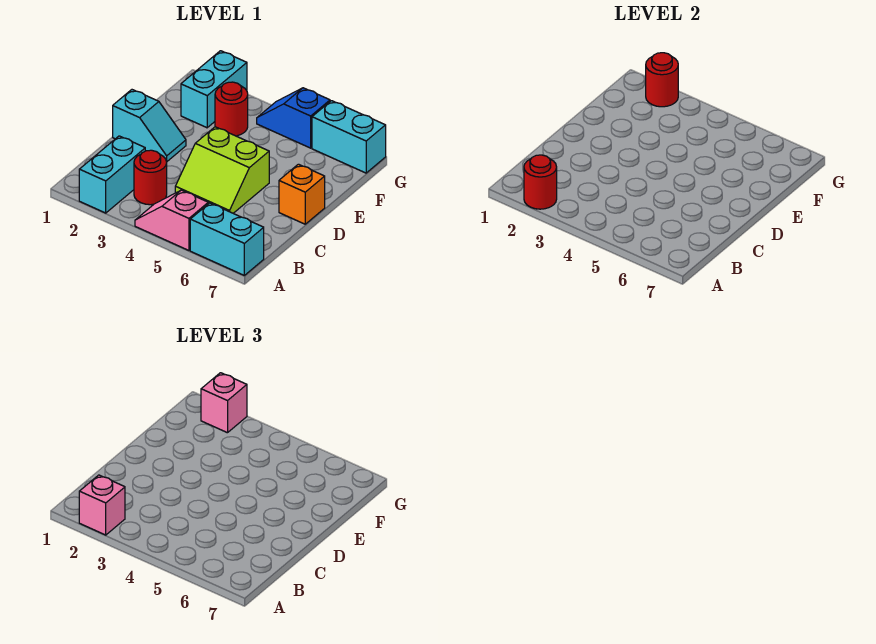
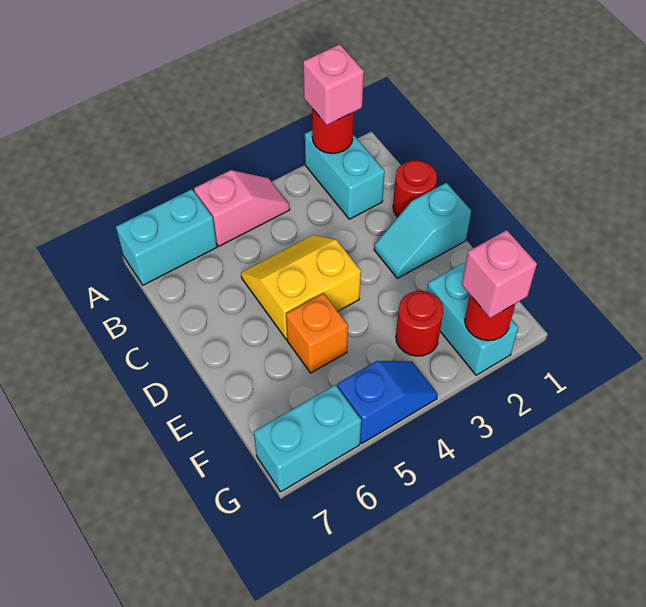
red 1x1 round brick [134,150,167,205] -> red 1x1 round brick moved to [393,160,437,217]
lime 2x2 slope [175,127,269,213] -> yellow 2x2 slope [241,235,361,340]
orange 1x1 brick [279,164,325,224] -> orange 1x1 brick moved to [286,293,348,373]

